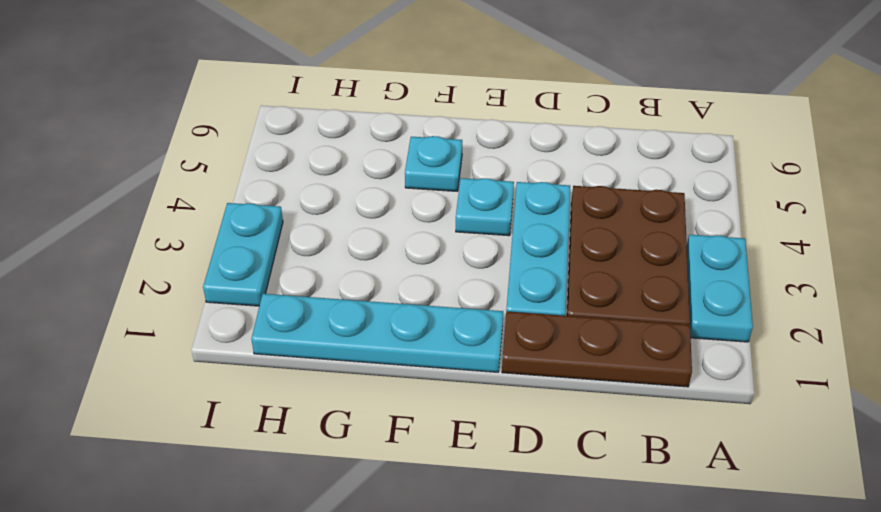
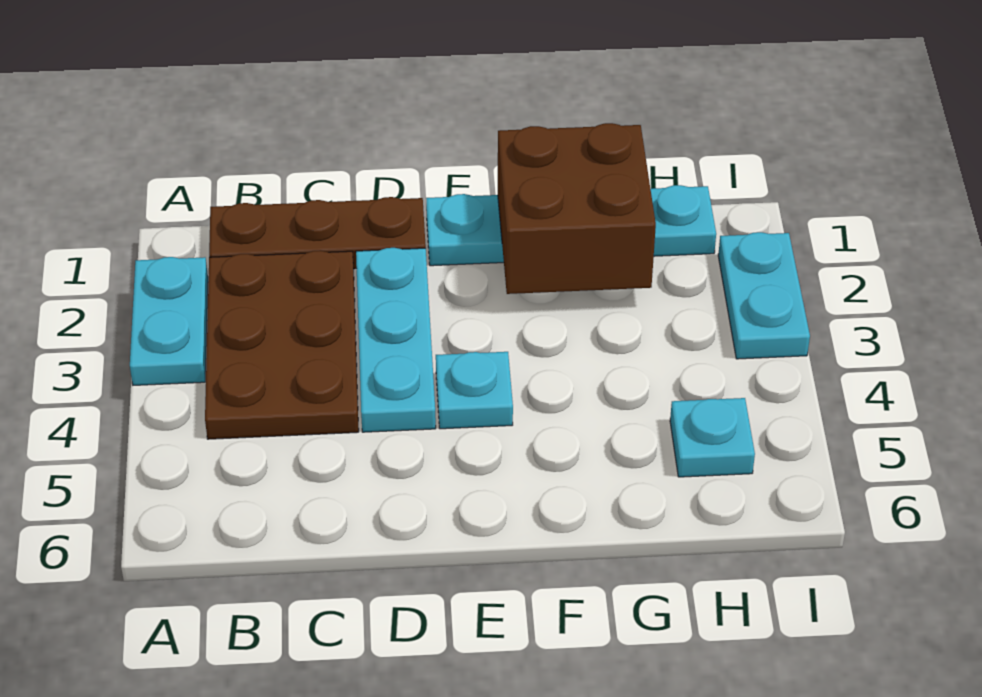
none -> brown 2x2 brick [498,123,656,294]
cyan 1x1 plate [405,136,462,191] -> cyan 1x1 plate moved to [670,398,755,477]

